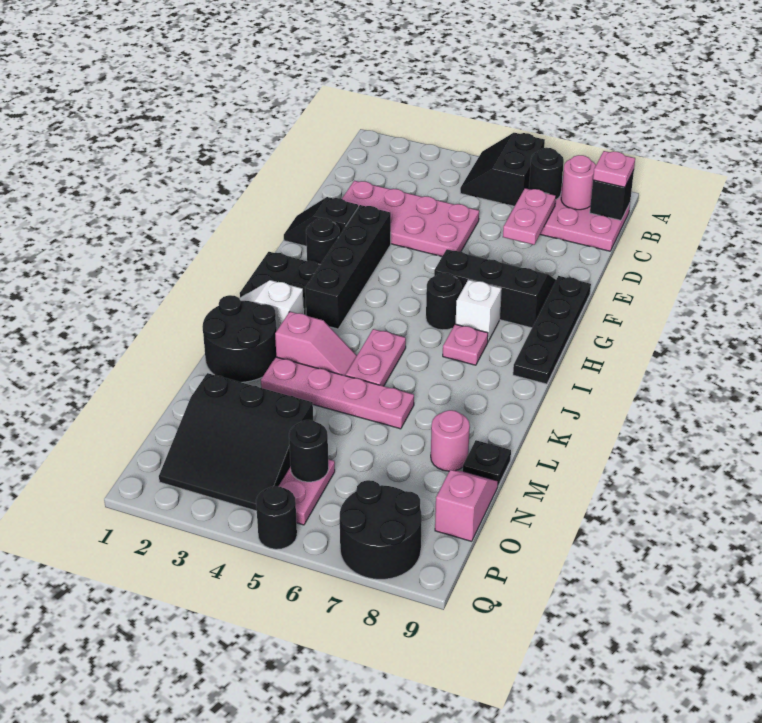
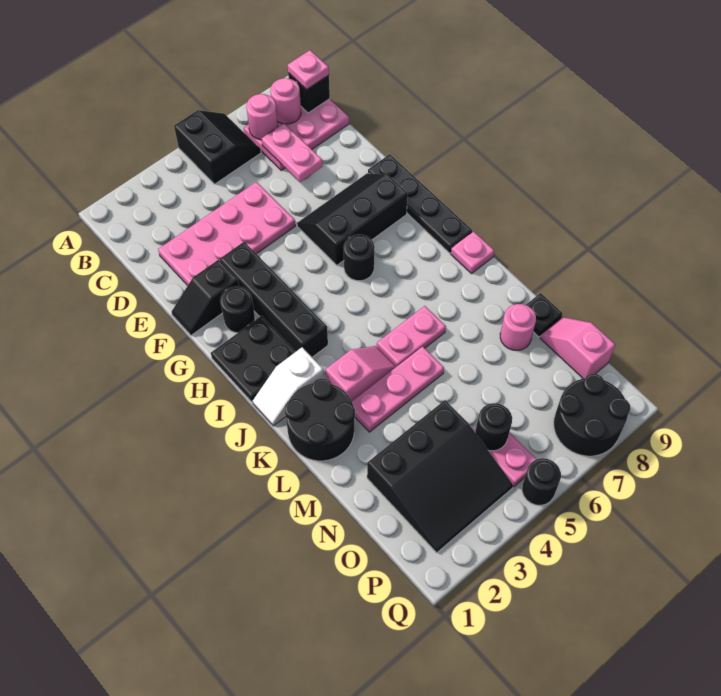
black 2x2 slope [460,133,545,206] -> black 2x2 slope turned to [174,110,261,184]
black 1x1 round brick [529,148,564,200] -> pink 1x1 round brick [246,94,278,140]
white 1x1 brick [456,280,501,341] -> none
pink 1x1 plate [443,324,488,365] -> pink 1x1 plate moved to [451,231,494,274]
pink 1x2 plate [346,329,406,386] -> pink 1x2 plate turned to [377,306,446,367]
pink 1x4 plate [261,357,414,429] -> pink 1x3 plate [352,347,444,432]

